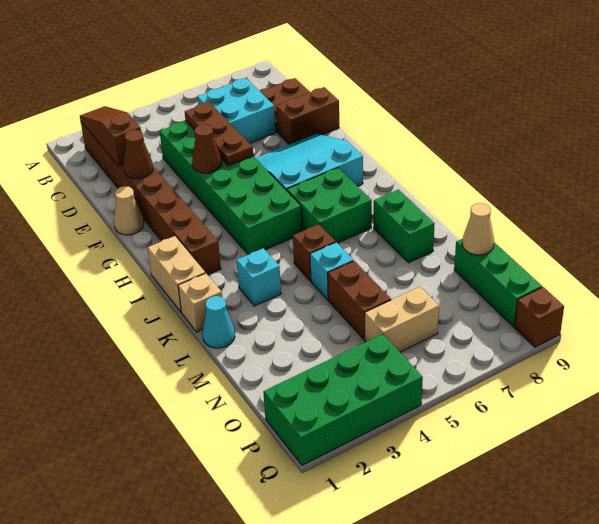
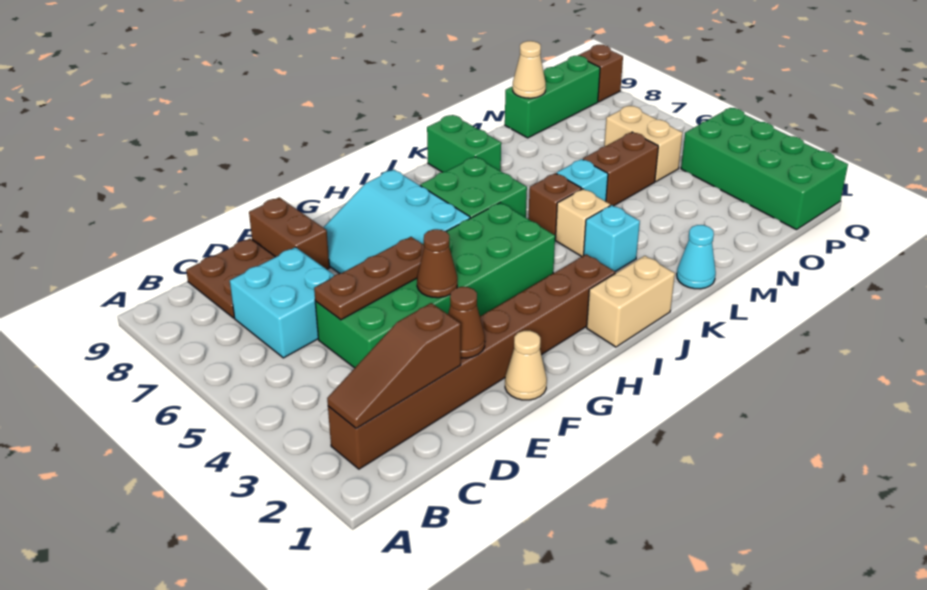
tan 1x1 brick [178,273,222,332] -> tan 1x1 brick moved to [555,189,610,257]
green 1x2 brick [374,190,435,263] -> green 1x2 brick turned to [427,115,501,172]

